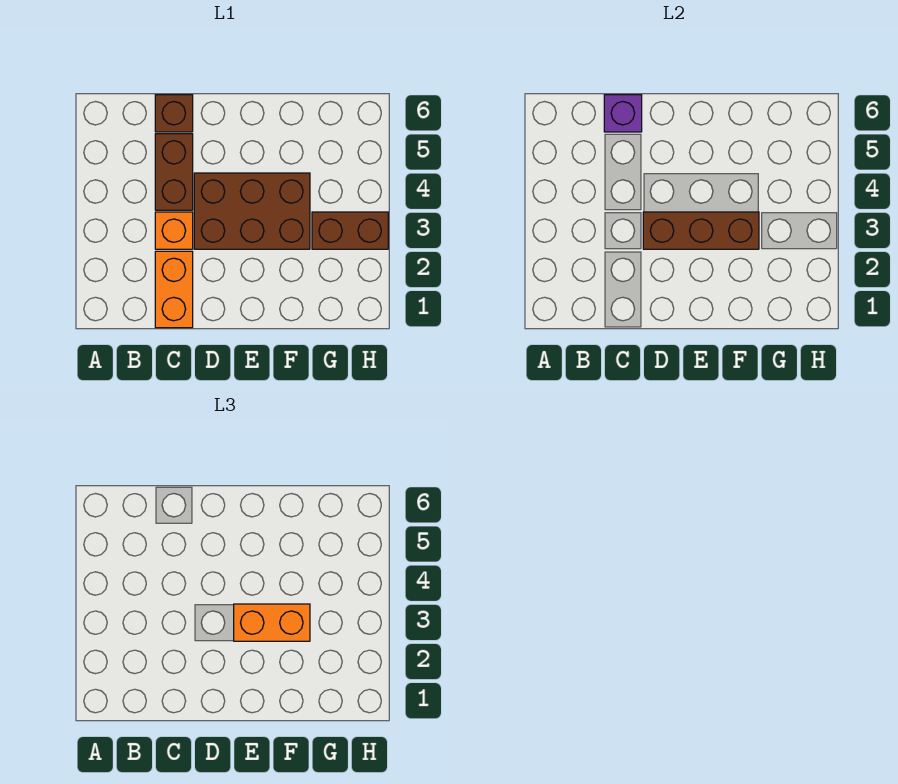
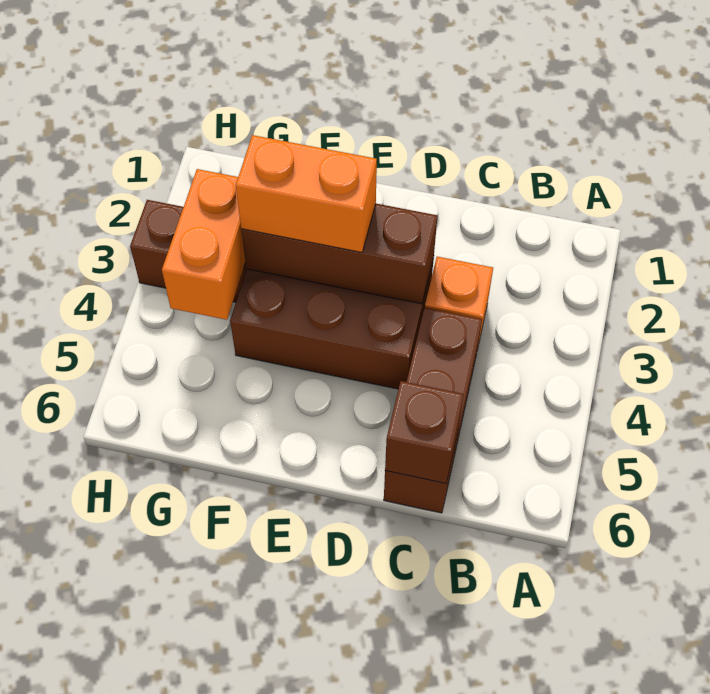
orange 1x2 brick [155,251,193,328] -> orange 1x2 brick moved to [162,169,245,320]
purple 1x1 brick [604,95,642,132] -> brown 1x1 brick [385,381,463,483]

